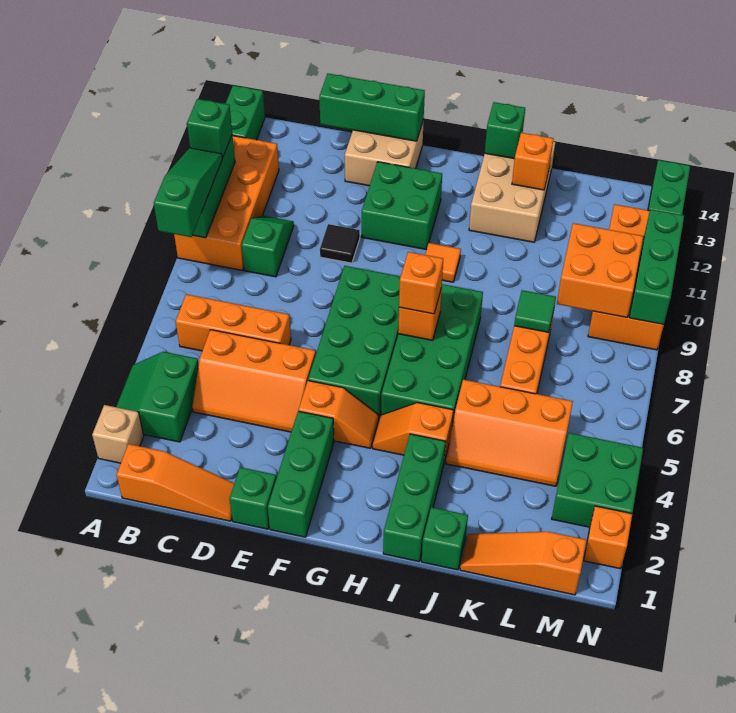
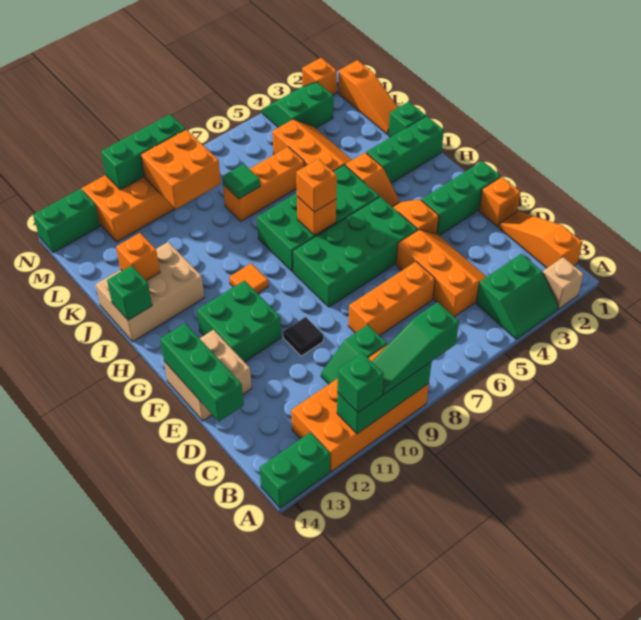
orange 1x3 brick [176,294,291,351] -> orange 1x3 brick turned to [349,262,435,336]
green 1x1 brick [229,467,276,529] -> orange 1x1 brick [479,177,520,226]
green 2x2 brick [552,433,643,527] -> green 2x2 slope [262,82,333,128]

